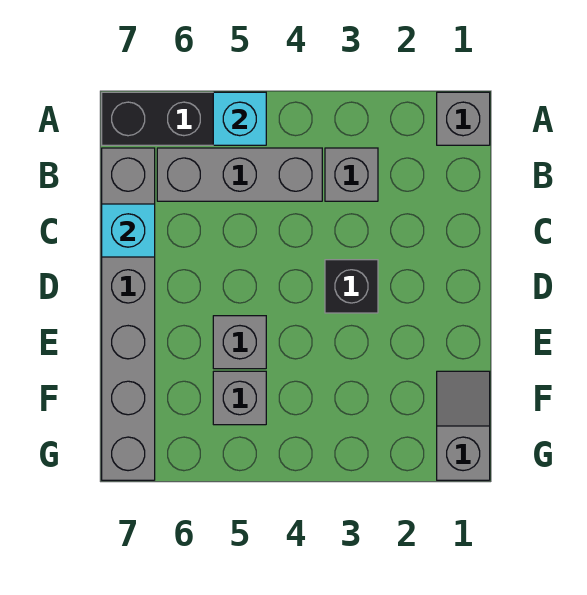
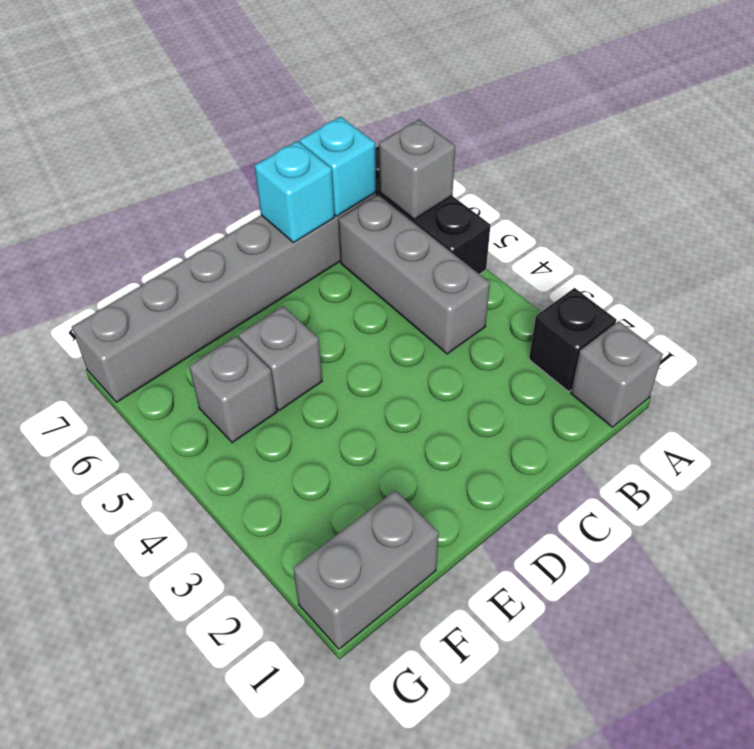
cyan 1x1 brick [213,92,266,145] -> cyan 1x1 brick moved to [300,117,376,216]
grey 1x1 brick [325,148,378,201] -> grey 1x1 brick moved to [379,120,455,219]
black 1x1 brick [325,260,378,313] -> black 1x1 brick moved to [529,288,616,391]
grey 1x2 slope [437,371,490,480] -> grey 1x2 brick [293,490,439,649]

